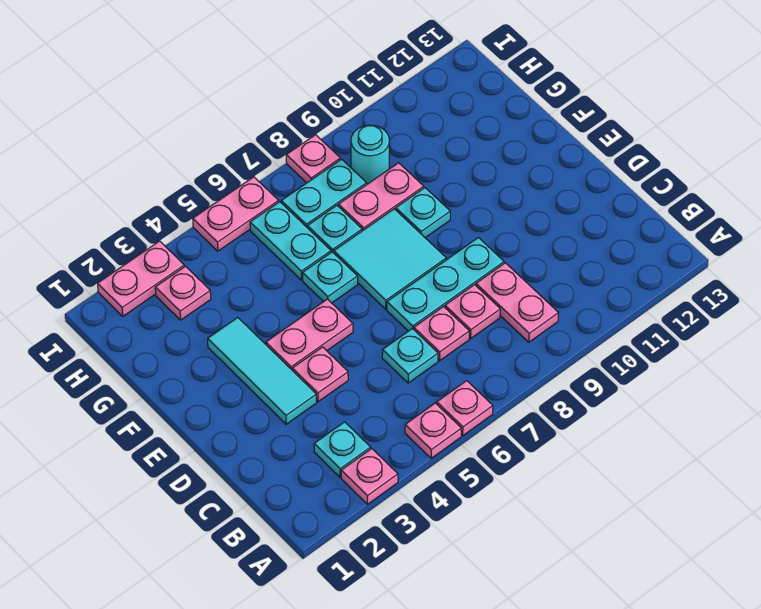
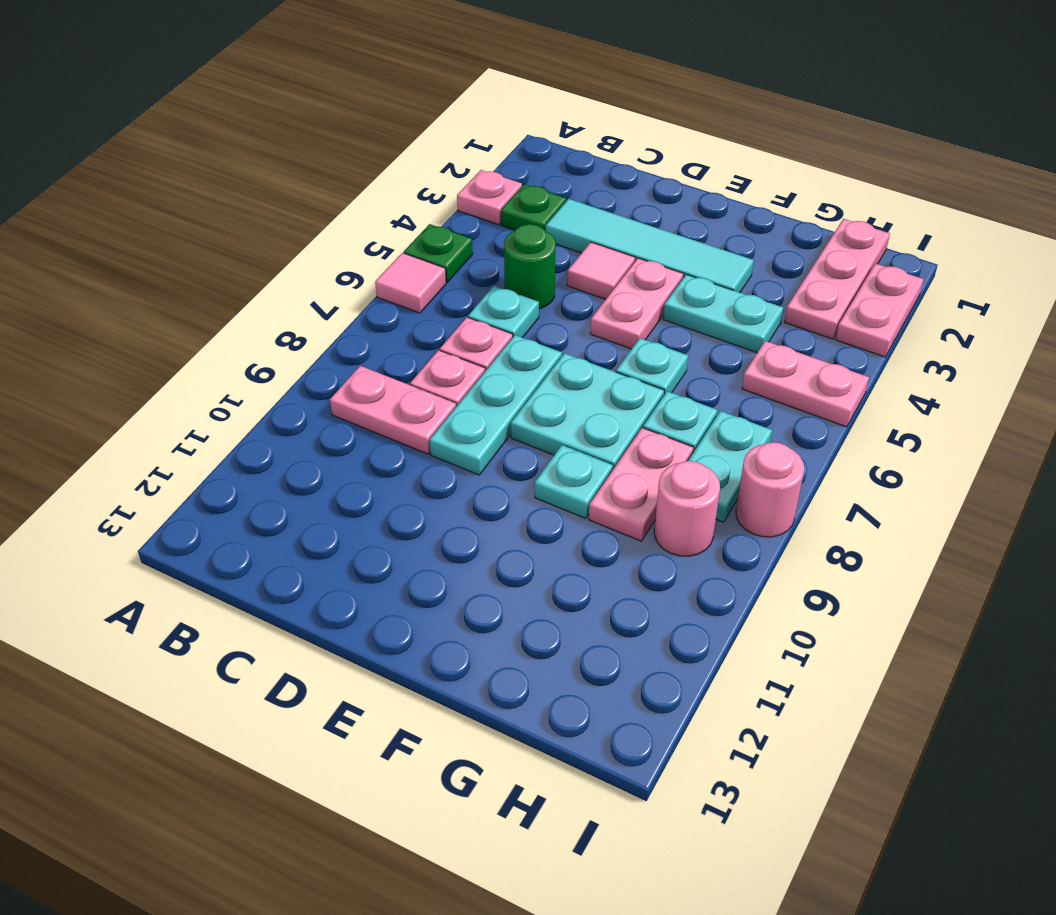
pink 1x1 plate [405,403,461,458] -> green 1x1 plate [404,224,473,282]
pink 1x1 plate [437,381,493,436] -> pink 1x1 tile [375,253,446,313]
cyan 1x1 plate [314,422,371,478] -> green 1x1 plate [501,184,566,231]
none -> green 1x1 round brick [504,224,556,309]
cyan 1x3 tile [208,318,317,424] -> cyan 1x4 tile [546,199,754,292]
pink 1x1 plate [292,347,348,402] -> pink 1x1 tile [567,242,635,299]
cyan 2x2 tile [334,209,446,309] -> cyan 2x2 plate [511,353,664,469]
cyan 1x2 plate [250,202,331,280] -> cyan 1x2 plate moved to [663,275,783,353]
pink 1x1 plate [155,266,211,320] -> pink 1x3 plate [784,219,890,339]
cyan 1x1 round brick [351,125,389,184] -> pink 1x1 round brick [654,461,720,556]
pink 1x2 plate [193,177,279,251] -> pink 1x2 plate turned to [742,341,869,427]
pink 1x1 plate [286,135,340,183] -> pink 1x1 round brick [736,442,804,537]

